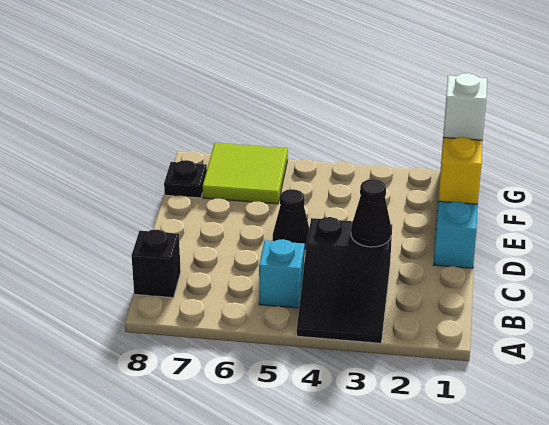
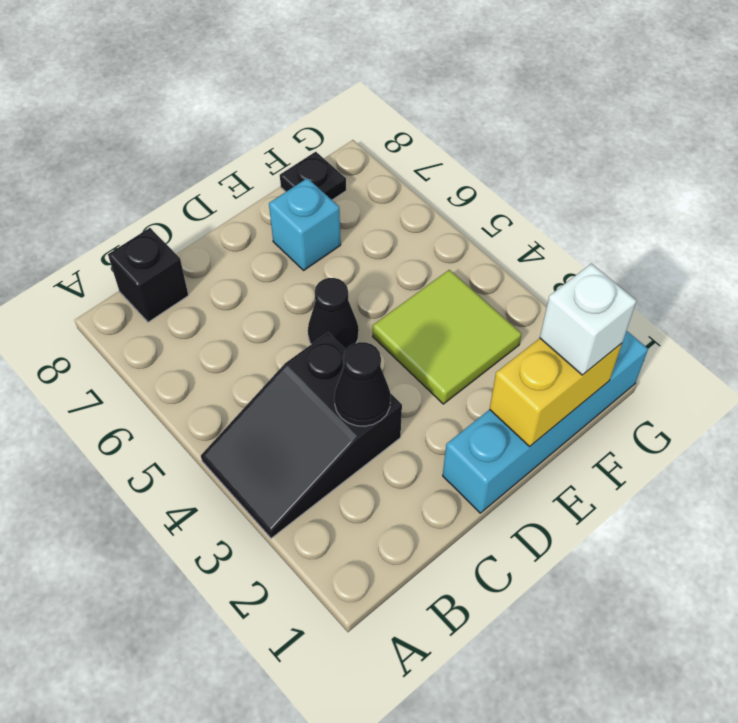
cyan 1x1 brick [259,239,305,308] -> cyan 1x1 brick moved to [269,178,341,270]
lime 2x2 tile [203,143,288,204] -> lime 2x2 tile moved to [373,270,522,404]

